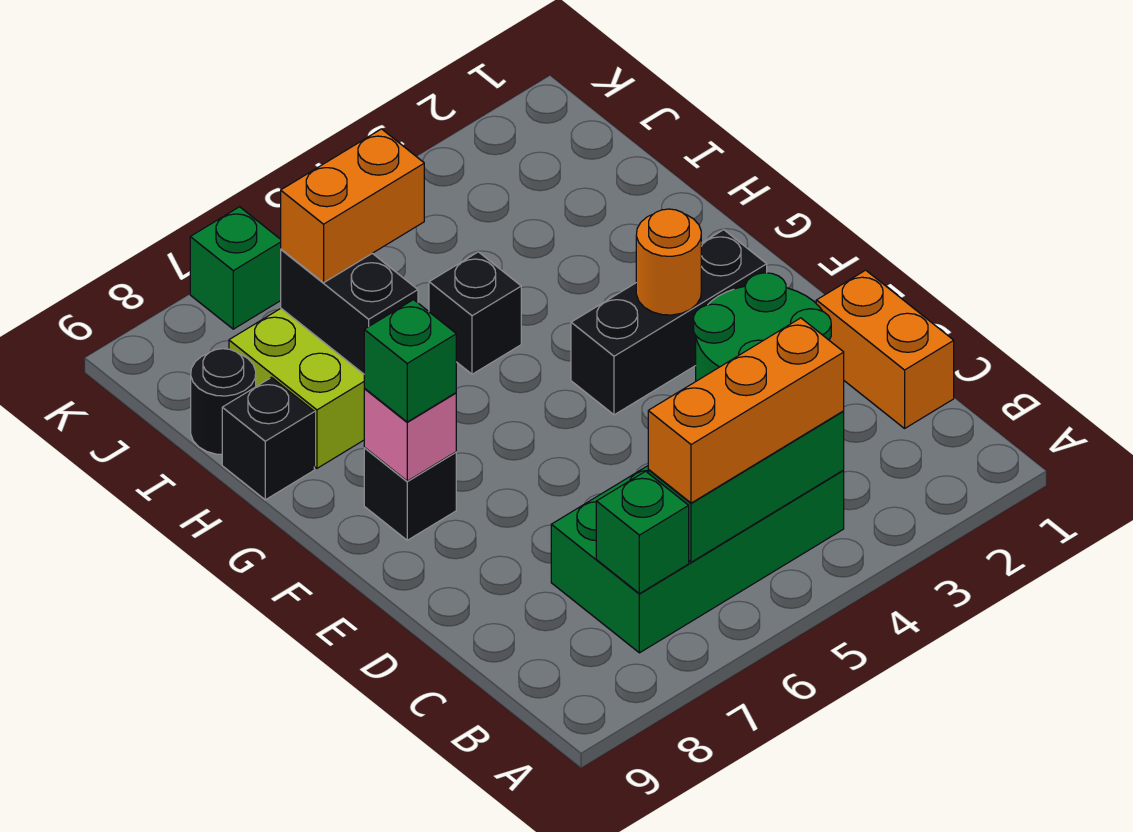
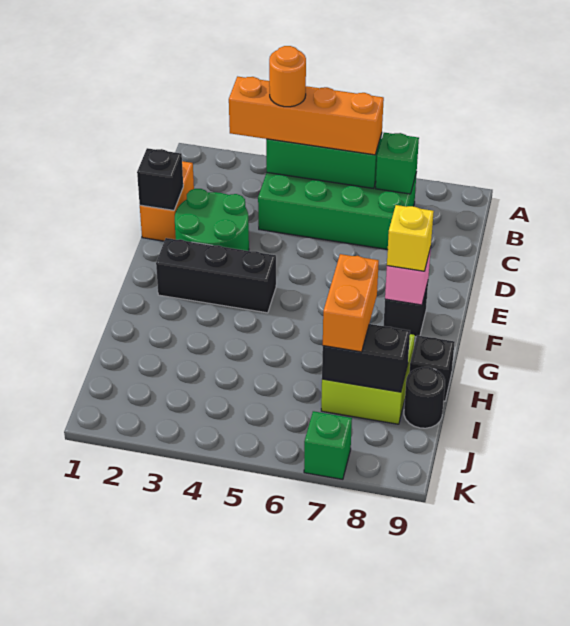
orange 1x3 brick [648,318,844,503] -> orange 1x4 brick [229,77,384,155]
orange 1x1 round brick [636,209,701,315] -> orange 1x1 round brick moved to [269,46,306,107]
green 1x1 brick [364,300,456,422] -> yellow 1x1 brick [387,205,434,271]
black 1x1 brick [429,252,521,374] -> black 1x1 brick moved to [137,148,183,210]
black 1x2 brick [281,249,418,374] -> black 1x2 brick turned to [322,324,410,392]
orange 1x2 brick [281,129,424,283] -> orange 1x2 brick turned to [323,254,379,352]

